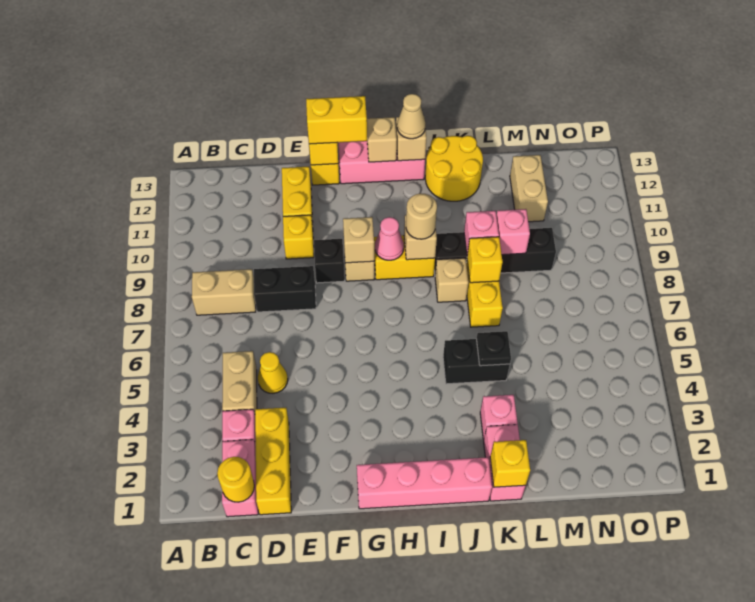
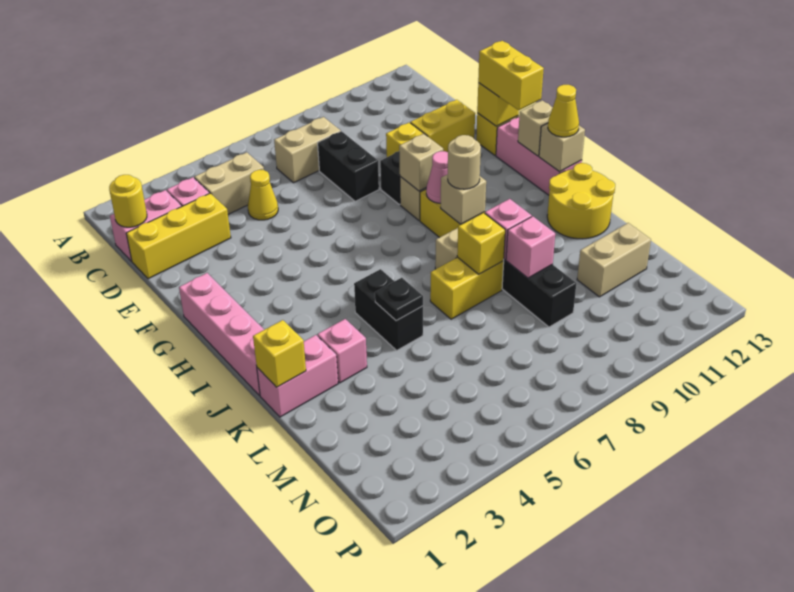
tan 1x2 brick [192,269,256,315] -> tan 1x2 brick turned to [274,117,341,183]
tan 1x1 cone [397,94,426,139] -> yellow 1x1 cone [548,85,579,137]

